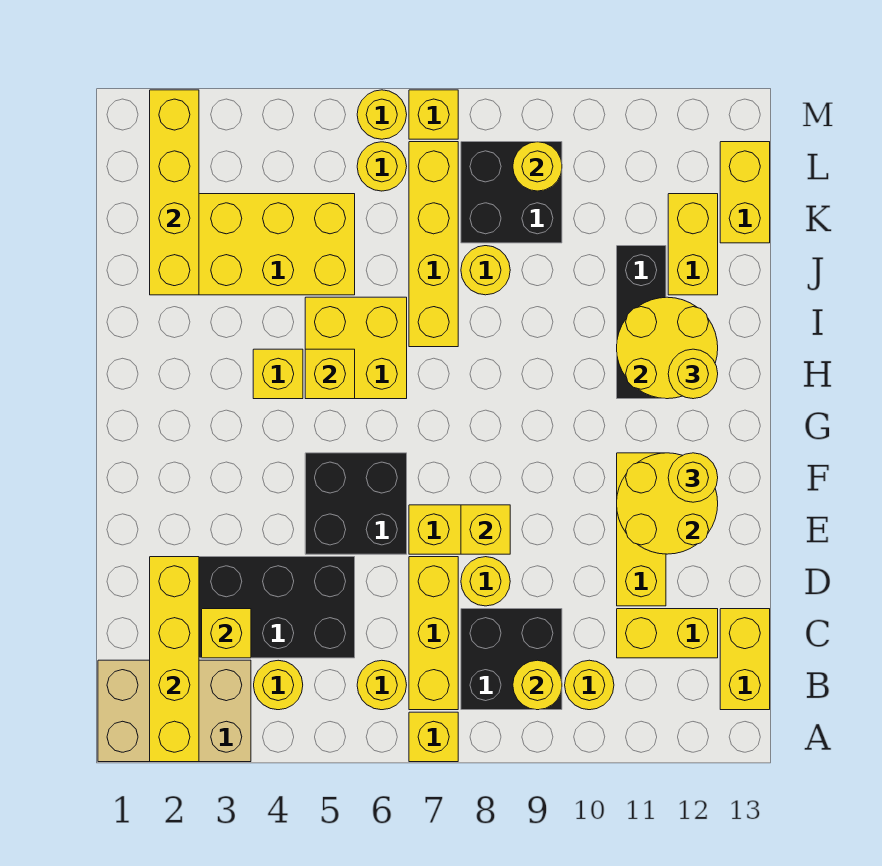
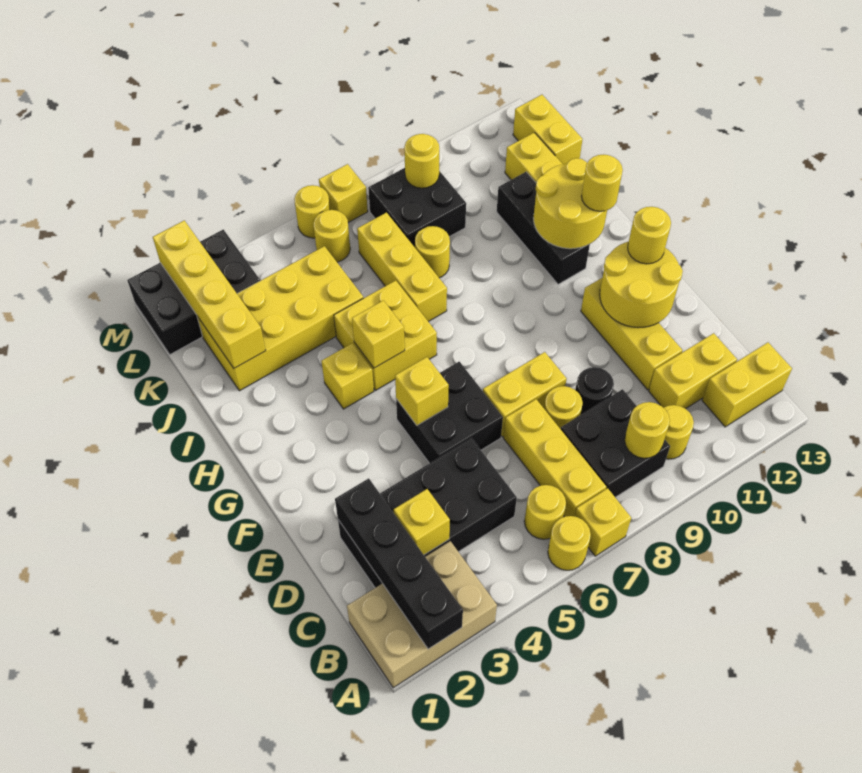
yellow 1x4 brick [150,557,199,762] -> black 1x4 brick [335,478,463,649]
yellow 1x1 round brick [254,660,303,710] -> yellow 1x1 round brick moved to [548,516,591,570]
yellow 1x2 brick [720,609,770,710] -> yellow 1x2 brick turned to [702,343,792,427]
none -> black 1x1 round brick [575,367,614,414]
yellow 1x1 brick [461,505,510,554] -> yellow 1x1 brick moved to [395,357,449,425]
yellow 1x4 brick [409,142,458,347] -> yellow 1x3 brick [357,213,447,322]
none -> black 2x3 brick [127,230,260,354]

